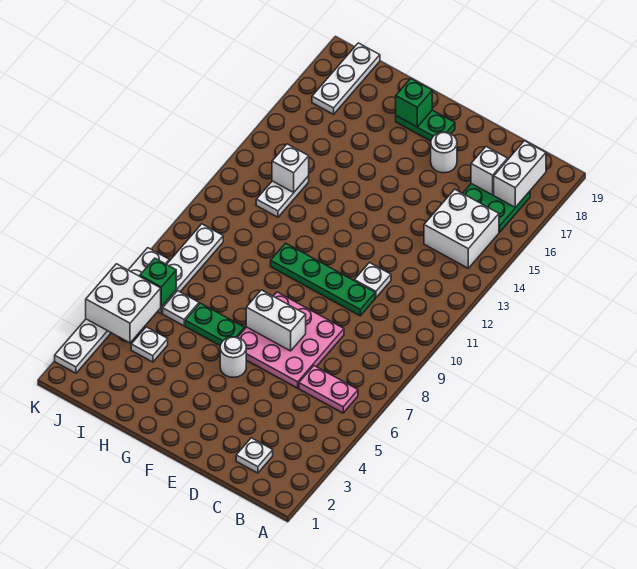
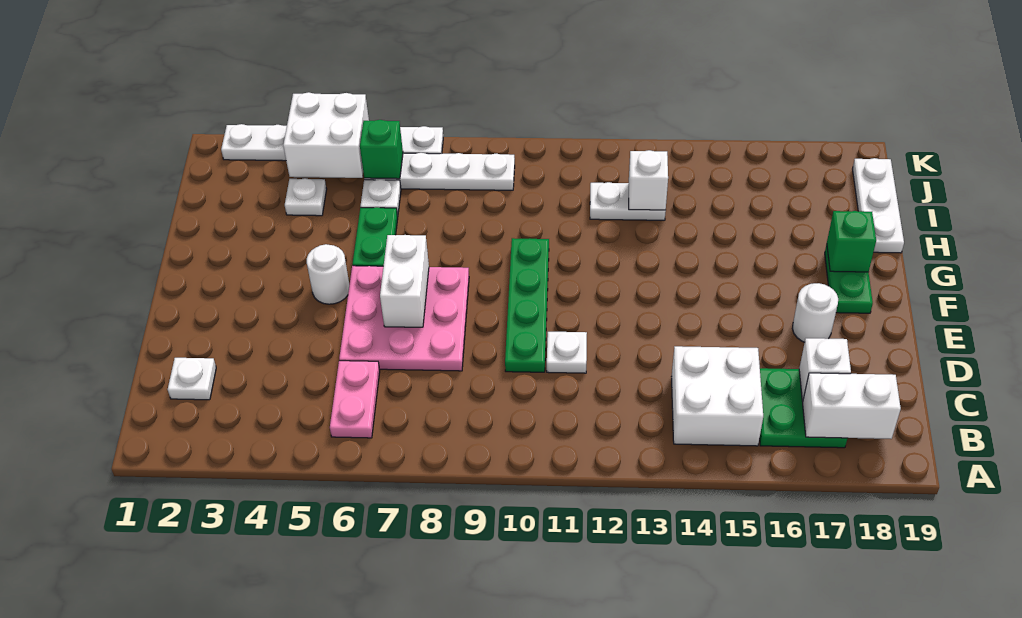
white 1x3 plate [312,43,380,114] -> white 1x3 plate turned to [853,158,904,253]

